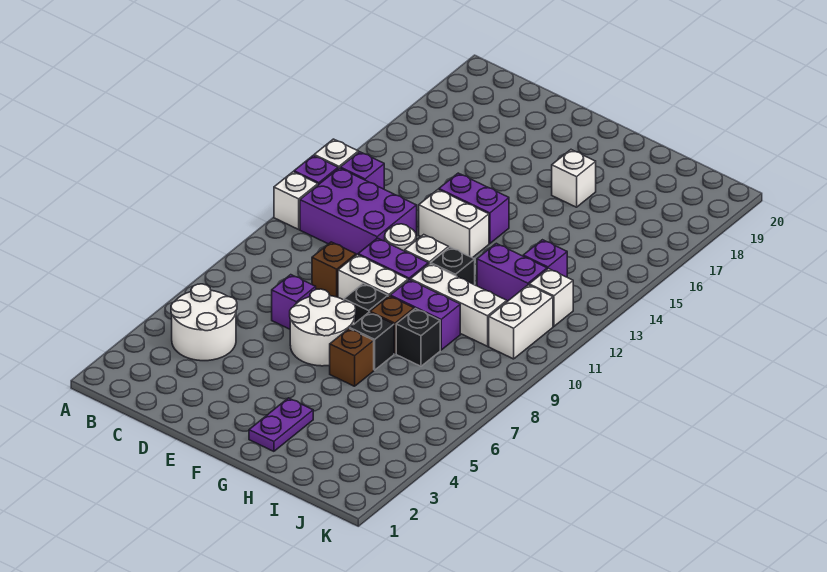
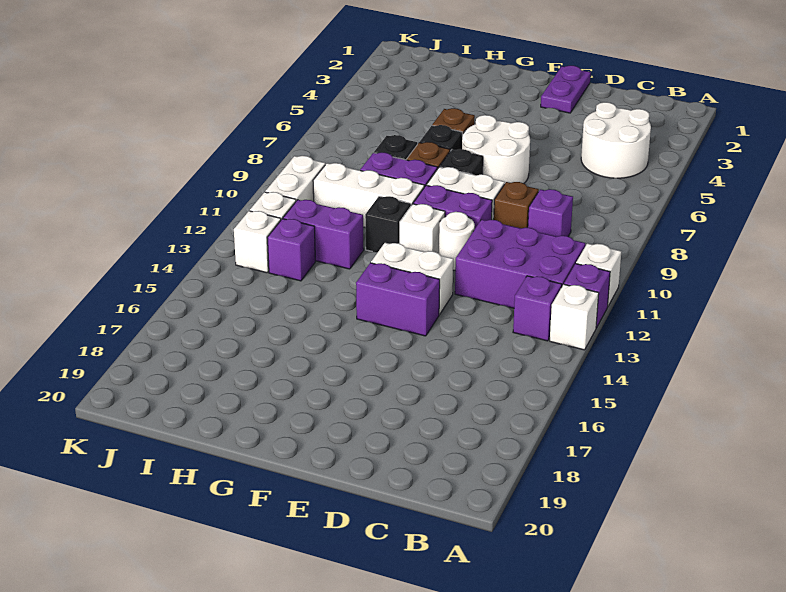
purple 1x1 brick [272,275,316,329] -> purple 1x1 brick moved to [528,189,573,236]
purple 1x2 plate [249,398,313,451] -> purple 1x2 plate moved to [541,66,591,113]
white 1x1 brick [552,150,596,207] -> white 1x1 brick moved to [234,211,281,273]

